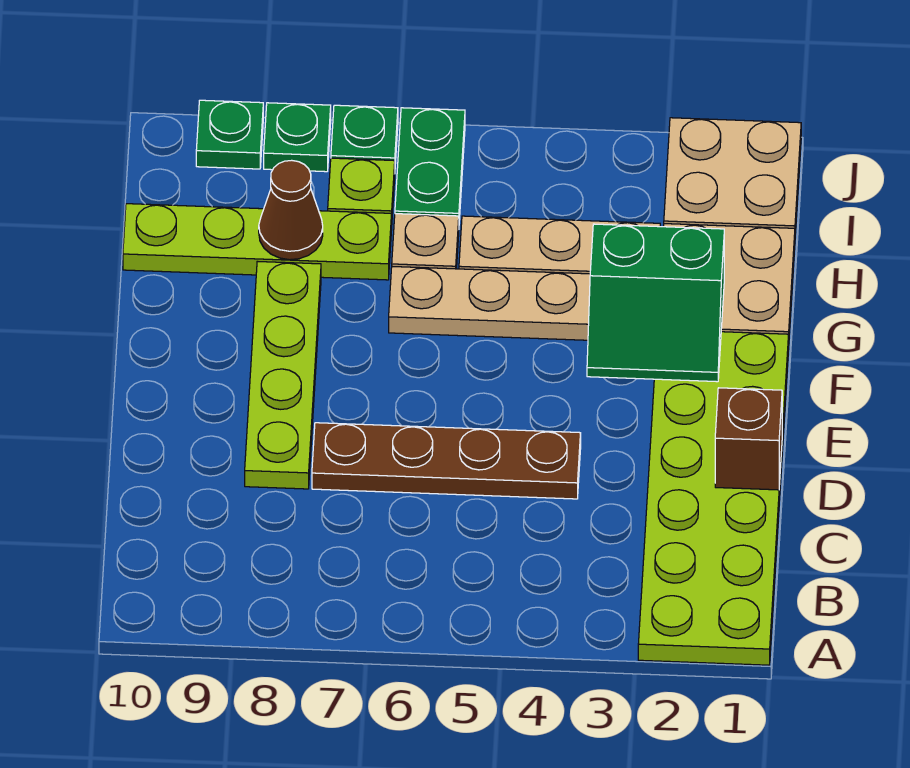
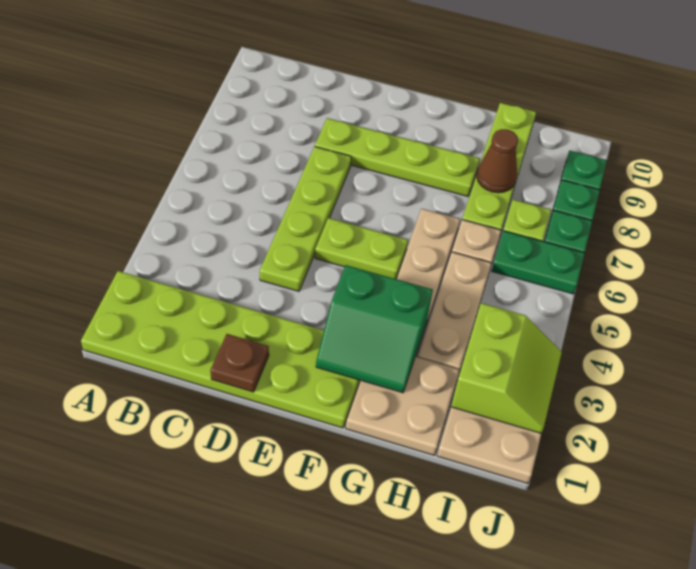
brown 1x1 brick [715,388,782,490] -> brown 1x1 plate [210,334,269,392]
brown 1x4 plate [312,423,581,499] -> lime 1x4 plate [260,147,351,291]
none -> lime 1x2 plate [315,218,408,279]
green 2x2 slope [587,224,724,382] -> green 2x2 slope turned to [316,265,433,393]
none -> lime 2x2 slope [451,303,562,433]

